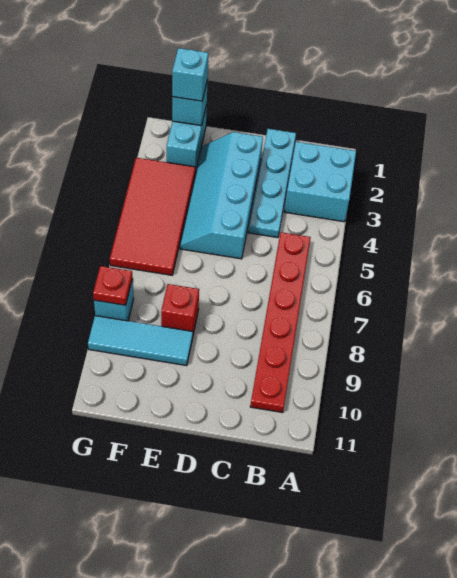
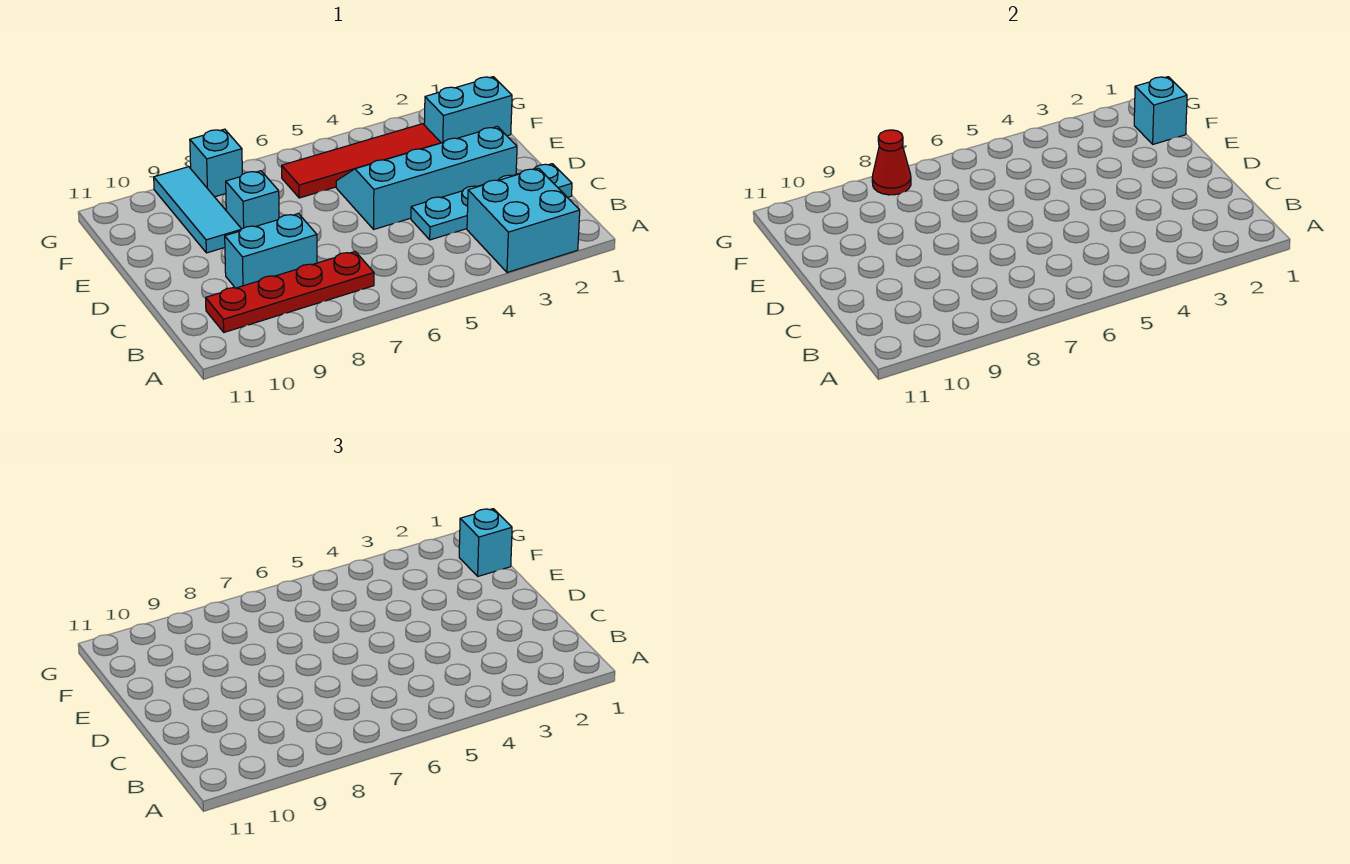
red 1x6 plate [250,232,311,413] -> red 1x4 plate [206,252,374,332]
none -> cyan 1x2 brick [225,214,317,288]
red 1x1 brick [161,284,199,334] -> cyan 1x1 brick [226,171,279,229]
red 2x4 tile [110,158,195,275] -> red 1x4 tile [282,124,441,198]
red 1x1 plate [93,266,132,305] -> red 1x1 cone [872,130,911,195]

